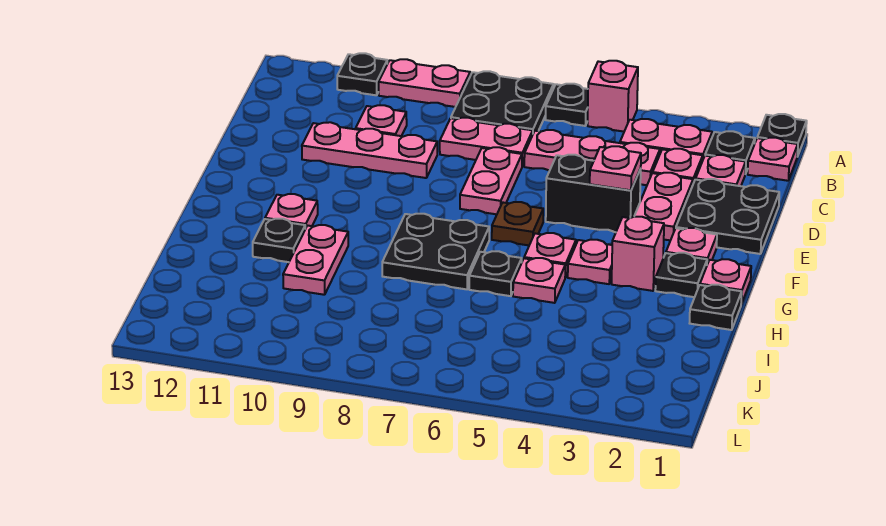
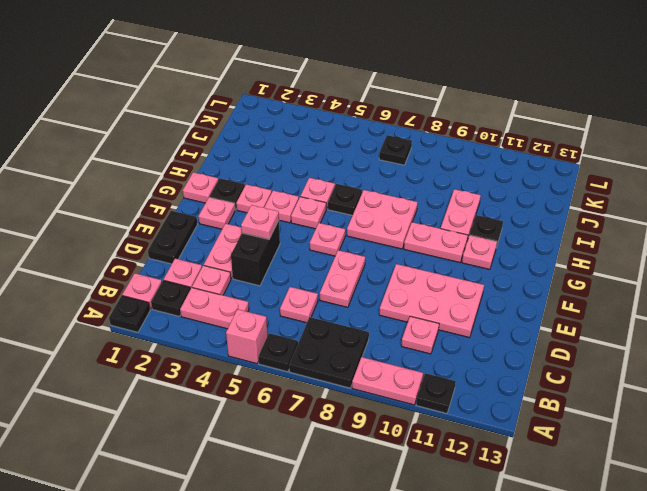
pink 1x3 plate [524,130,660,185] -> pink 1x1 plate [280,287,318,323]
pink 1x2 plate [440,118,533,166] -> pink 1x2 plate moved to [404,222,468,262]
black 2x2 plate [676,179,779,254] -> black 1x2 plate [148,211,197,264]
pink 1x3 plate [302,122,437,178] -> pink 2x3 plate [379,264,484,338]
black 1x2 brick [546,155,641,232] -> black 1x2 brick turned to [231,220,280,286]
brown 1x1 plate [492,202,543,245] -> pink 1x1 plate [310,223,345,256]
pink 1x1 brick [612,217,664,291] -> pink 1x1 plate [236,184,272,213]
black 2x2 plate [382,214,489,289] -> pink 2x2 plate [347,190,418,249]
black 1x1 plate [690,285,742,330] -> black 1x1 plate moved to [379,135,412,165]

